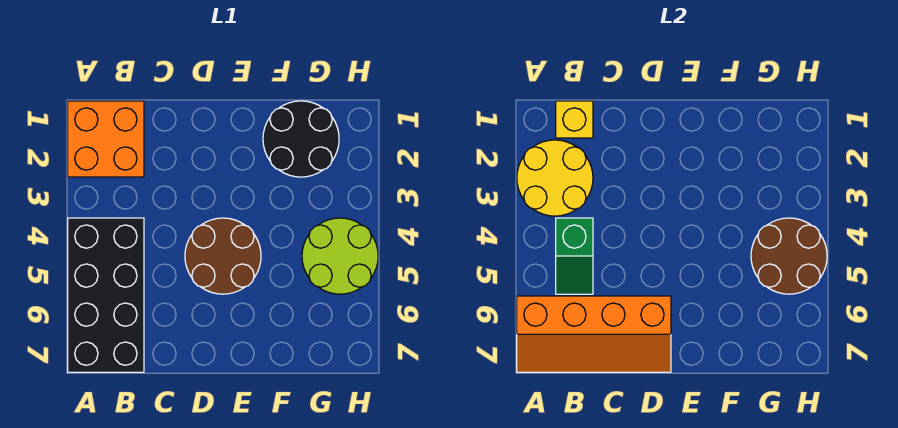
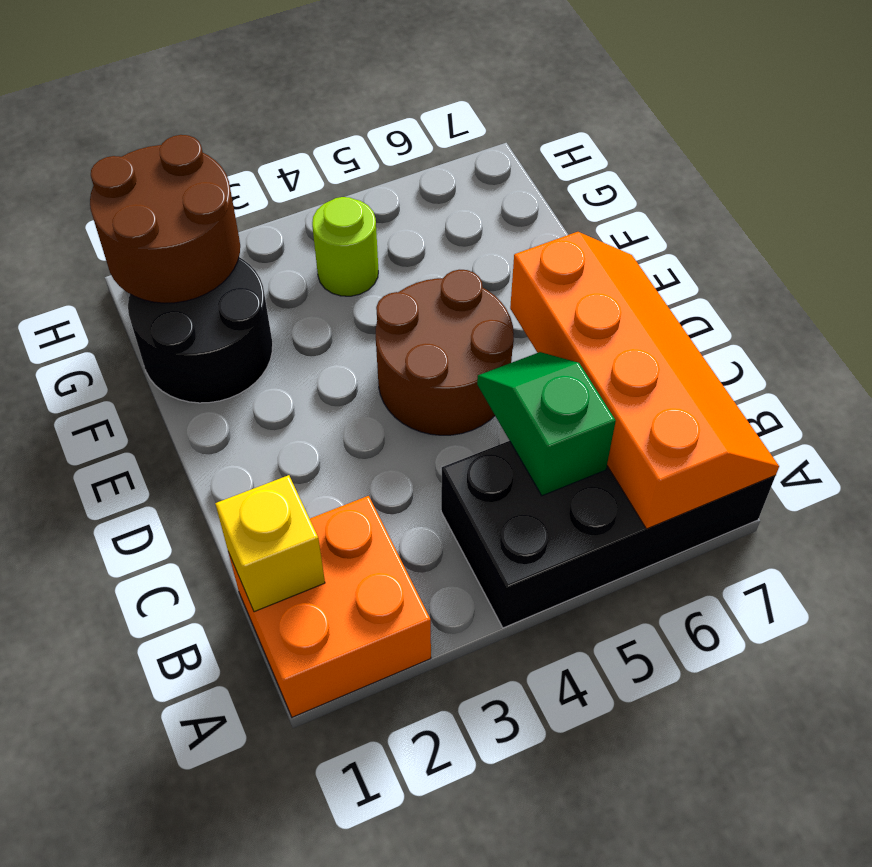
yellow 2x2 round brick [517,140,593,216] -> none
green 1x2 slope [556,218,593,294] -> green 1x2 slope turned to [477,352,616,496]
lime 2x2 round brick [302,218,378,294] -> lime 1x1 round brick [312,197,378,296]
brown 2x2 round brick [751,218,827,294] -> brown 2x2 round brick moved to [90,135,240,303]

